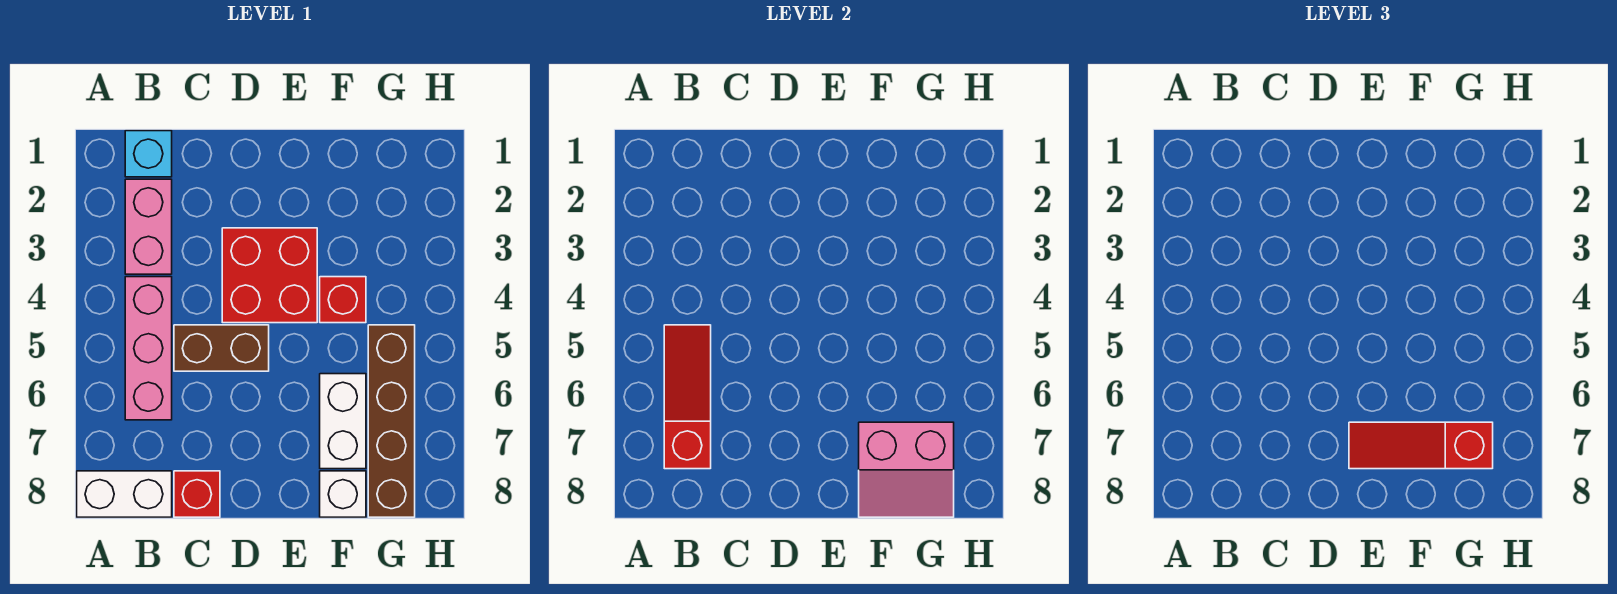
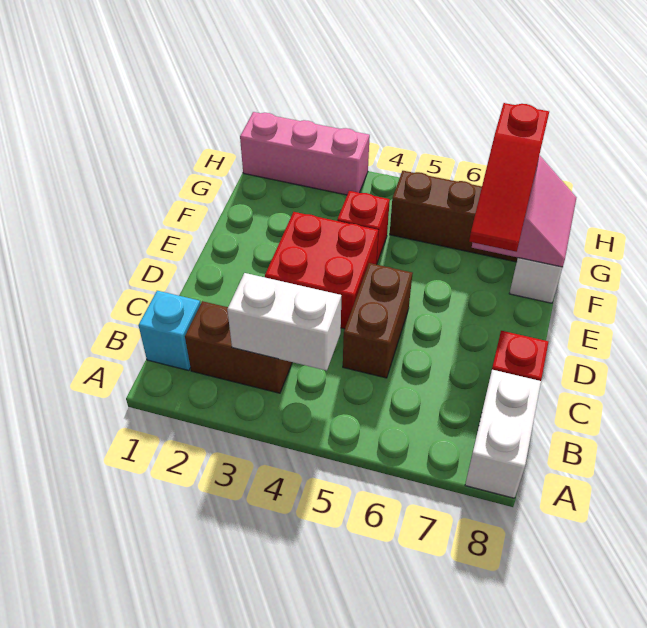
pink 1x2 brick [125,179,172,274] -> brown 1x2 brick [185,301,292,393]
pink 1x3 brick [125,277,172,420] -> pink 1x3 brick moved to [240,112,370,195]
red 1x3 slope [664,325,711,469] -> none
white 1x2 brick [320,374,366,469] -> white 1x2 brick moved to [227,273,341,371]

